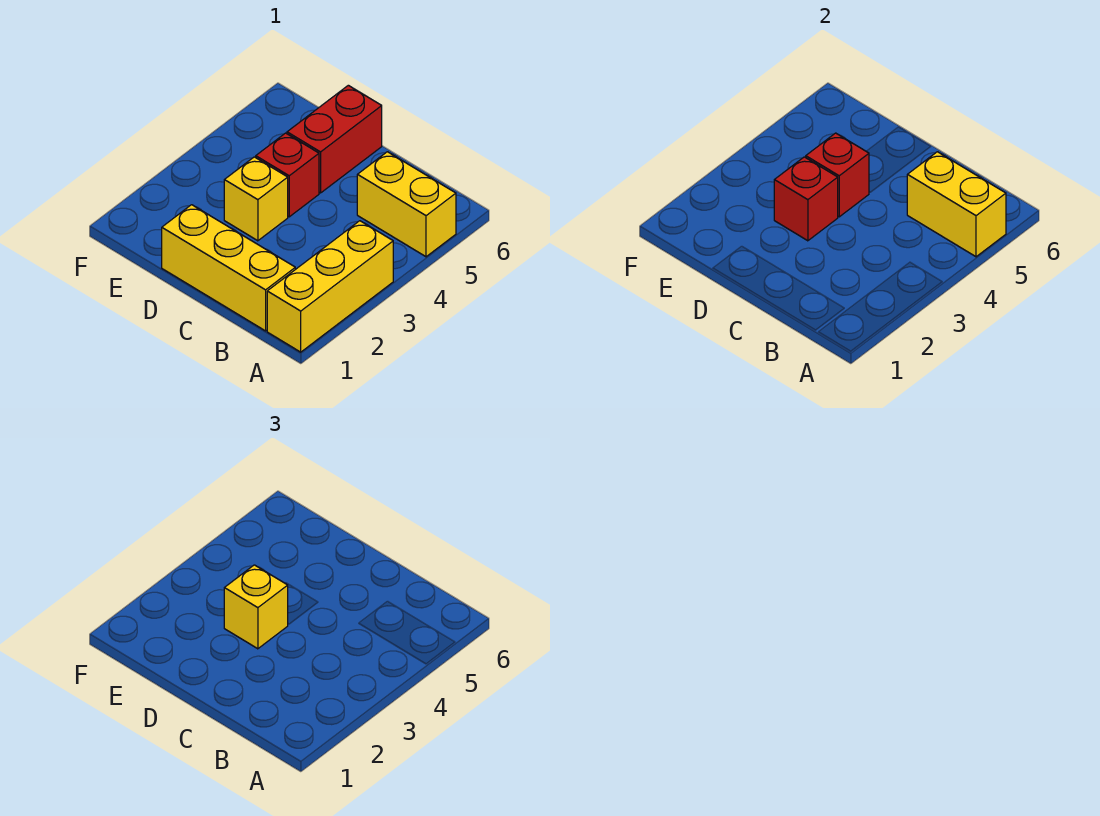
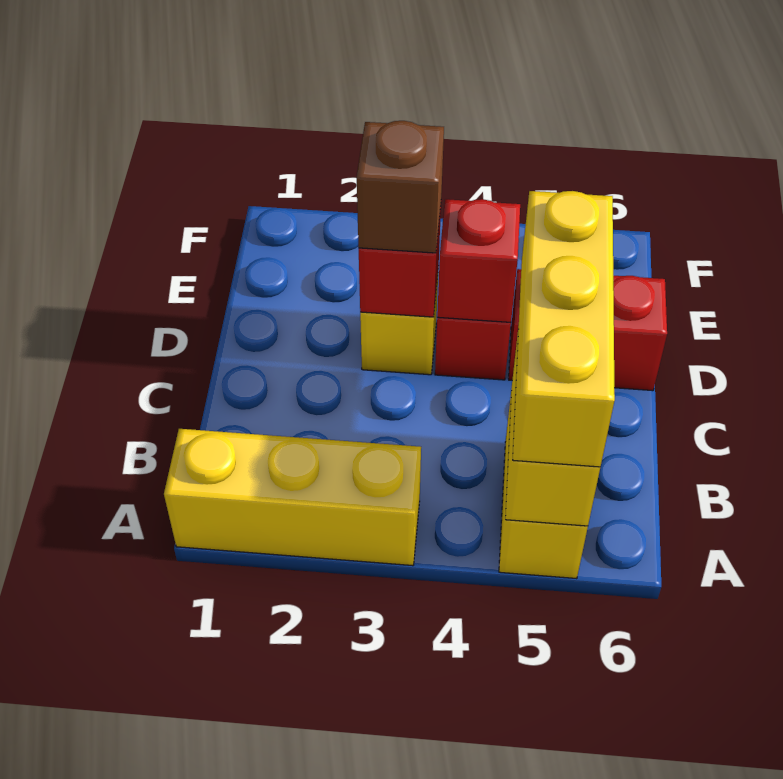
yellow 1x3 brick [162,205,295,331] -> yellow 1x3 brick moved to [513,191,615,467]
yellow 1x1 brick [224,565,288,649] -> brown 1x1 brick [357,121,444,253]

